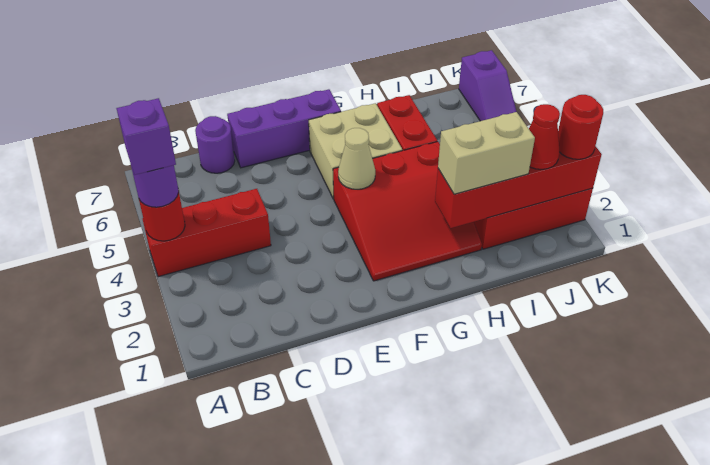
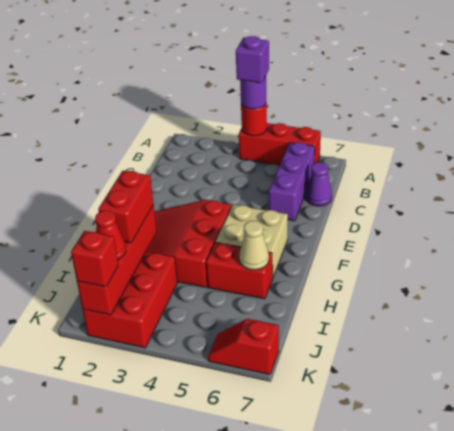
red 1x3 brick [143,189,271,277] -> red 1x3 brick turned to [239,123,321,165]
purple 1x1 round brick [195,116,235,173] -> purple 1x1 cone [306,162,332,206]
purple 1x3 brick [227,89,341,168] -> purple 1x3 brick moved to [269,142,315,221]
tan 1x1 cone [338,128,375,189] -> tan 1x1 cone moved to [239,221,269,270]
tan 1x2 brick [438,112,535,194] -> red 1x2 brick [98,171,153,243]
red 1x1 round brick [558,95,603,159] -> red 1x1 brick [71,231,118,287]
purple 1x2 slope [459,50,516,121] -> red 1x2 slope [208,319,279,375]

